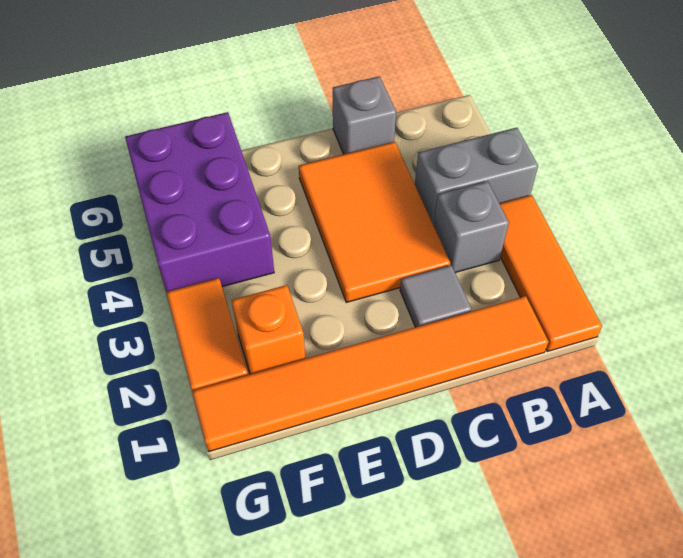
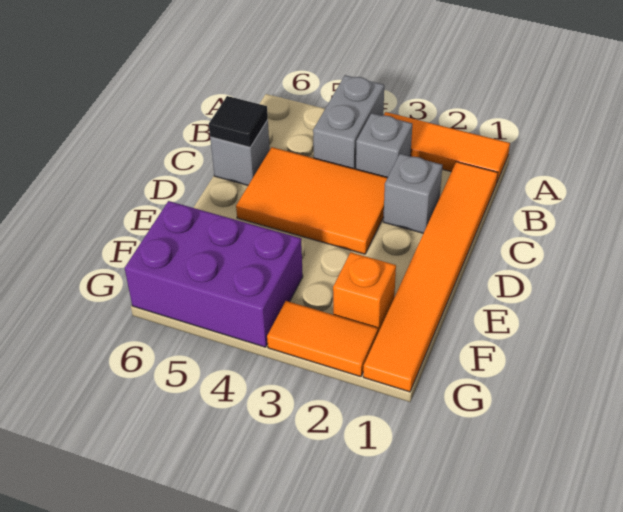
grey 1x1 tile [400,265,471,327] -> grey 1x1 brick [383,154,442,233]
none -> black 1x1 tile [209,96,268,147]

